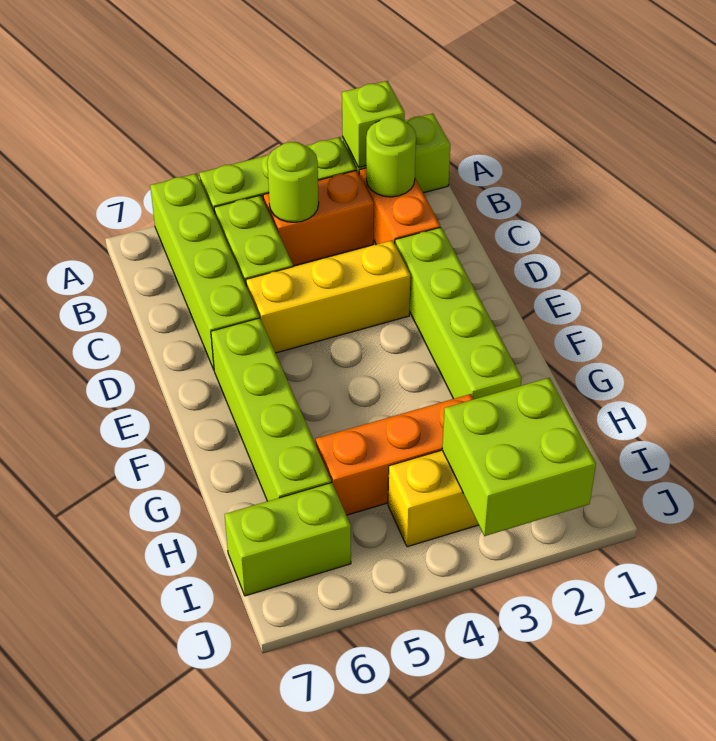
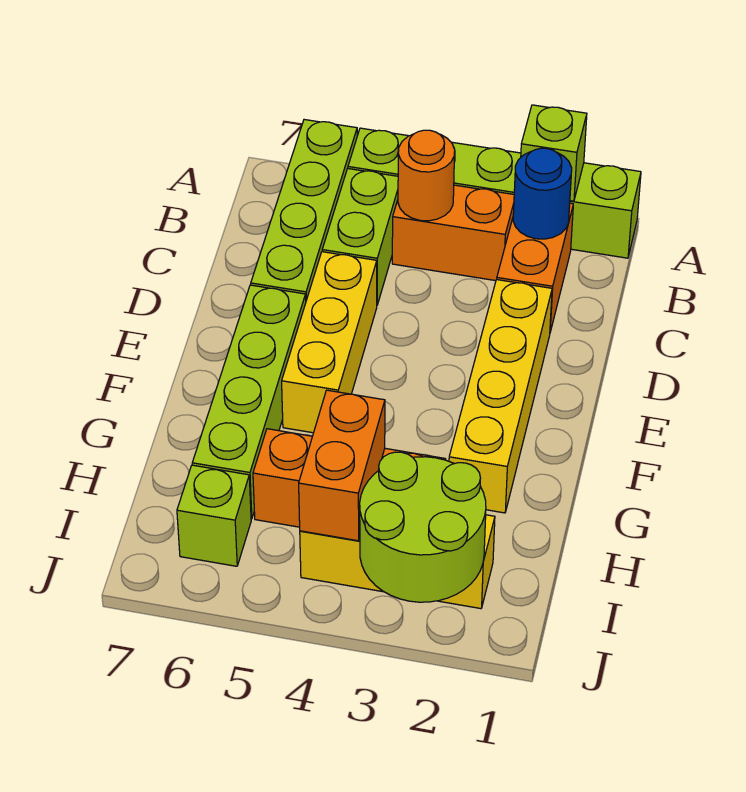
lime 1x1 round brick [366,117,416,197] -> blue 1x1 round brick [513,148,572,239]
lime 1x1 round brick [267,142,319,222] -> orange 1x1 round brick [398,130,455,221]
lime 1x4 brick [395,227,521,399] -> yellow 1x4 brick [449,280,552,513]
yellow 1x3 brick [246,240,411,353] -> yellow 1x3 brick turned to [282,252,377,433]
none -> orange 1x2 brick [299,390,385,541]
lime 2x2 brick [442,378,596,536] -> lime 2x2 round brick [360,452,486,602]
lime 1x2 brick [225,483,351,596] -> lime 1x1 brick [177,465,251,566]

